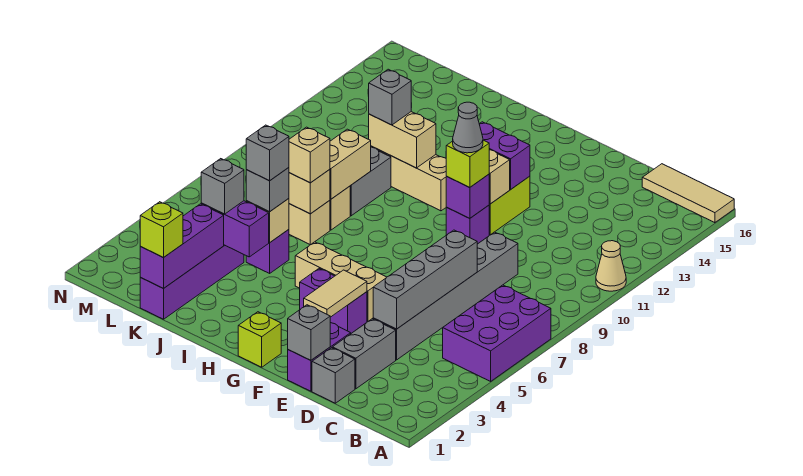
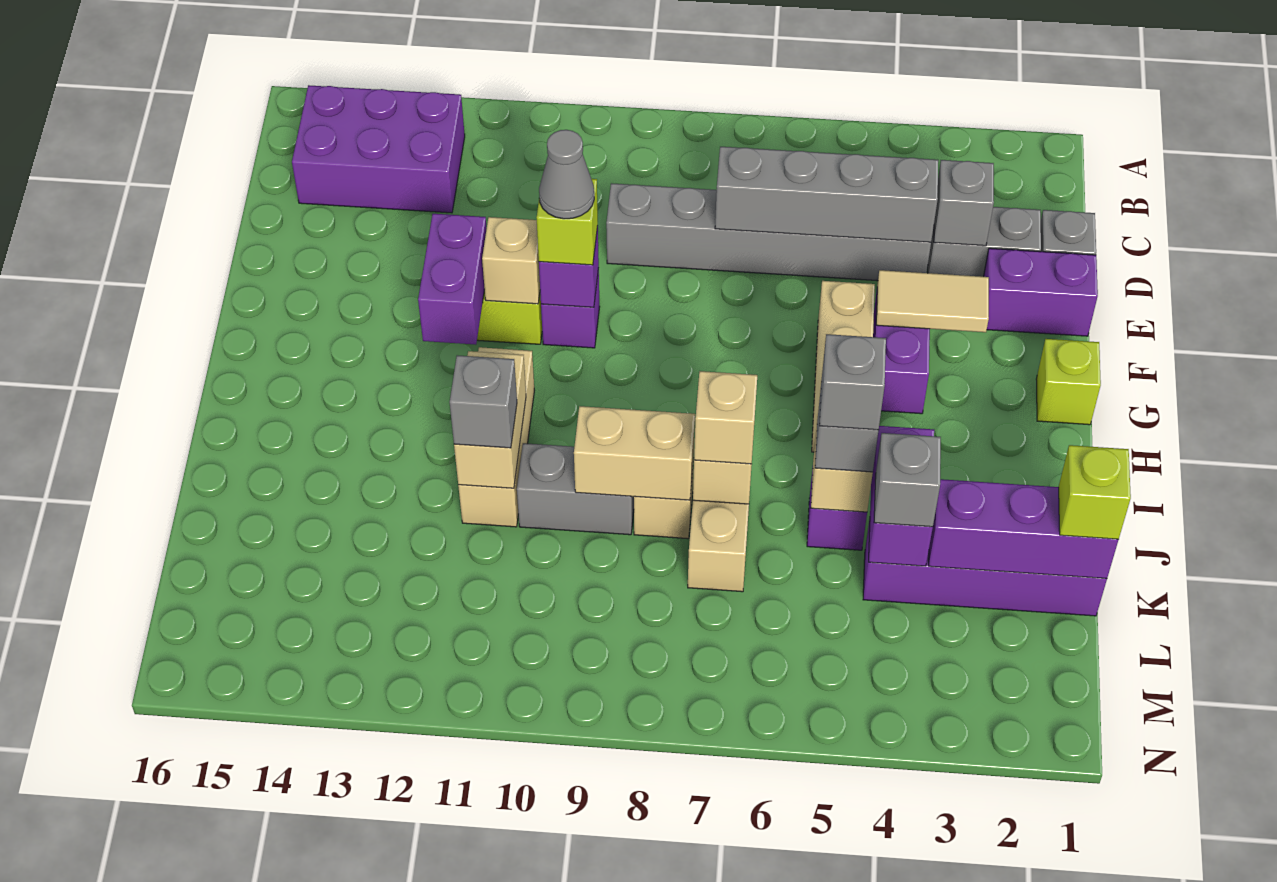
purple 2x3 brick [443,285,551,381] -> purple 2x3 brick moved to [292,85,465,213]
tan 1x1 cone [596,241,626,291] -> none
tan 1x3 tile [642,164,734,223] -> none
grey 1x1 brick [288,305,330,360] -> grey 1x1 brick moved to [934,160,994,246]

